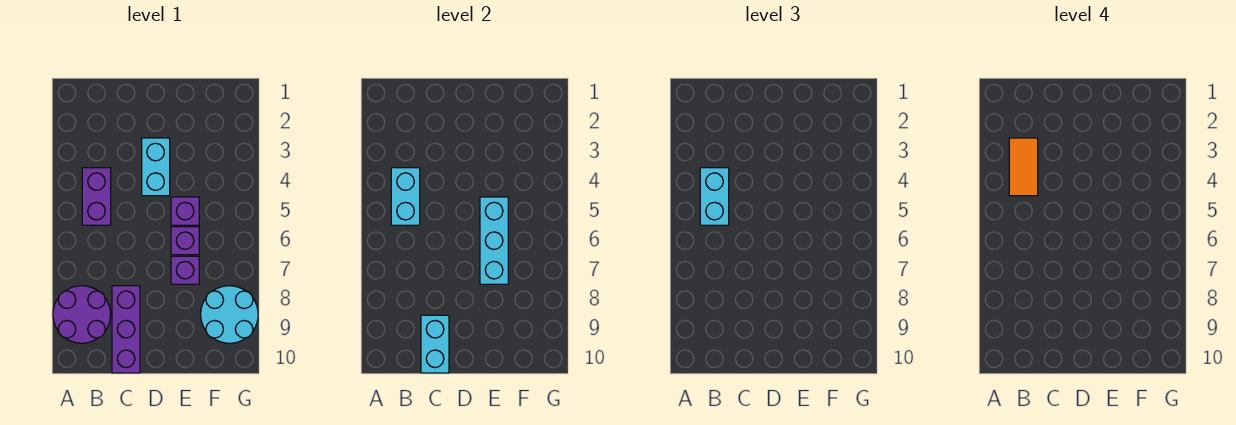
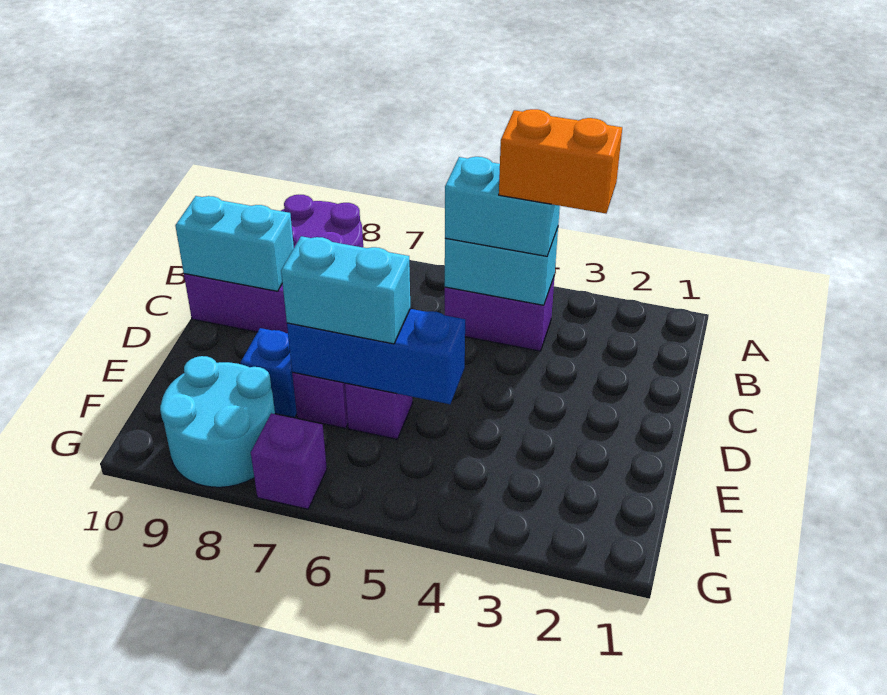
orange 1x2 tile [1009,138,1038,196] -> orange 1x2 brick [499,109,622,213]
cyan 1x2 brick [142,138,170,196] -> cyan 1x2 brick moved to [281,236,410,344]
purple 1x1 brick [171,197,199,225] -> purple 1x1 brick moved to [251,413,327,509]
cyan 1x3 brick [480,197,508,284] -> blue 1x3 brick [287,309,465,404]
none -> blue 1x1 brick [241,328,297,418]

